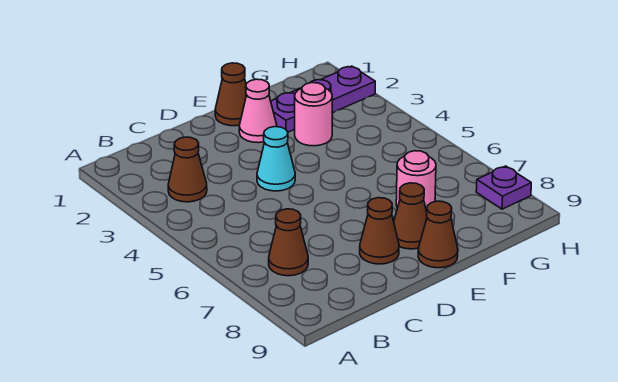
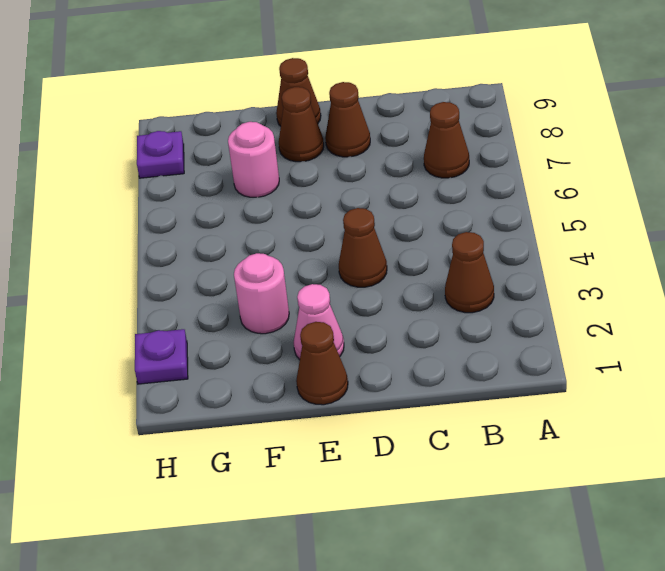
cyan 1x1 cone [257,127,295,191] -> brown 1x1 cone [339,208,387,287]
purple 1x3 plate [271,66,375,132] -> purple 1x1 plate [135,329,188,384]

